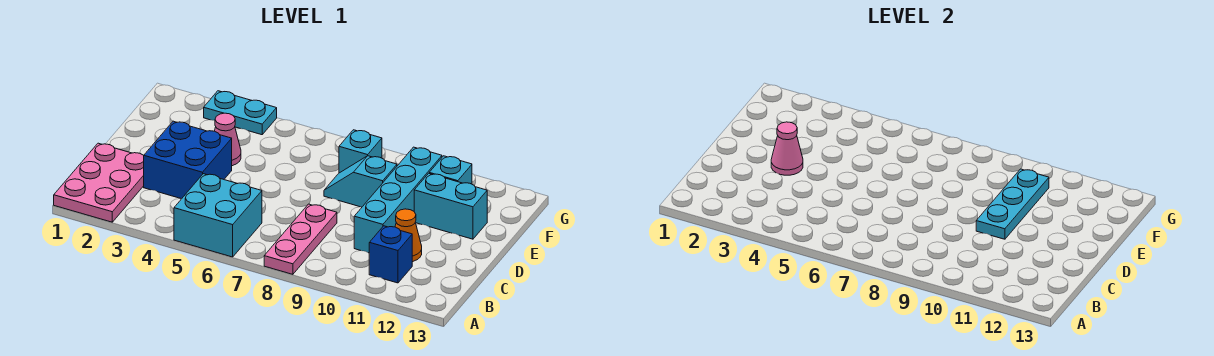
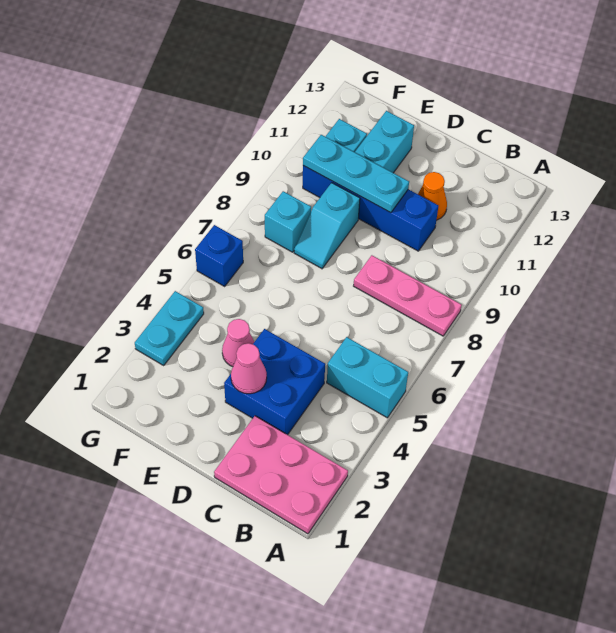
cyan 2x2 brick [174,174,262,257] -> cyan 1x2 brick [327,337,408,418]
blue 1x1 brick [369,226,412,283] -> blue 1x1 brick moved to [195,225,243,286]
cyan 1x4 brick [354,147,442,253] -> blue 1x4 brick [303,166,438,251]

